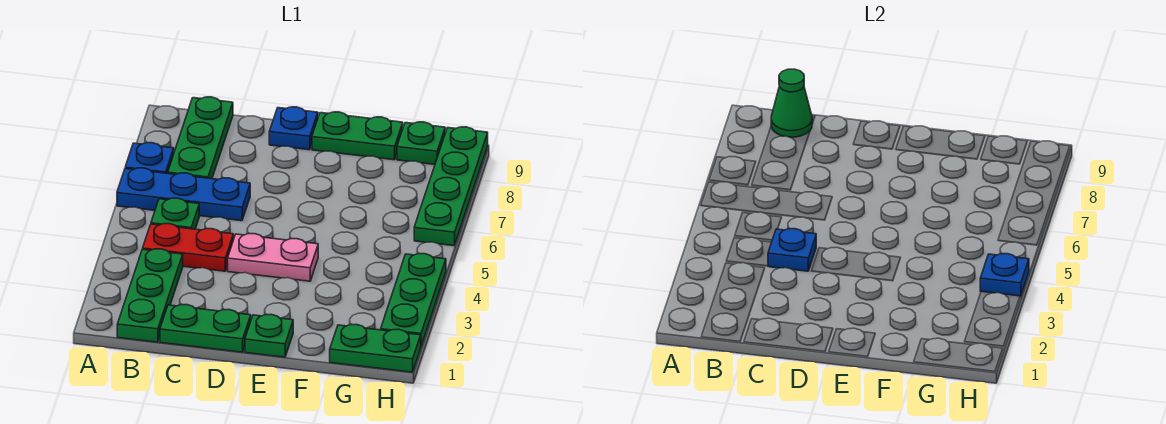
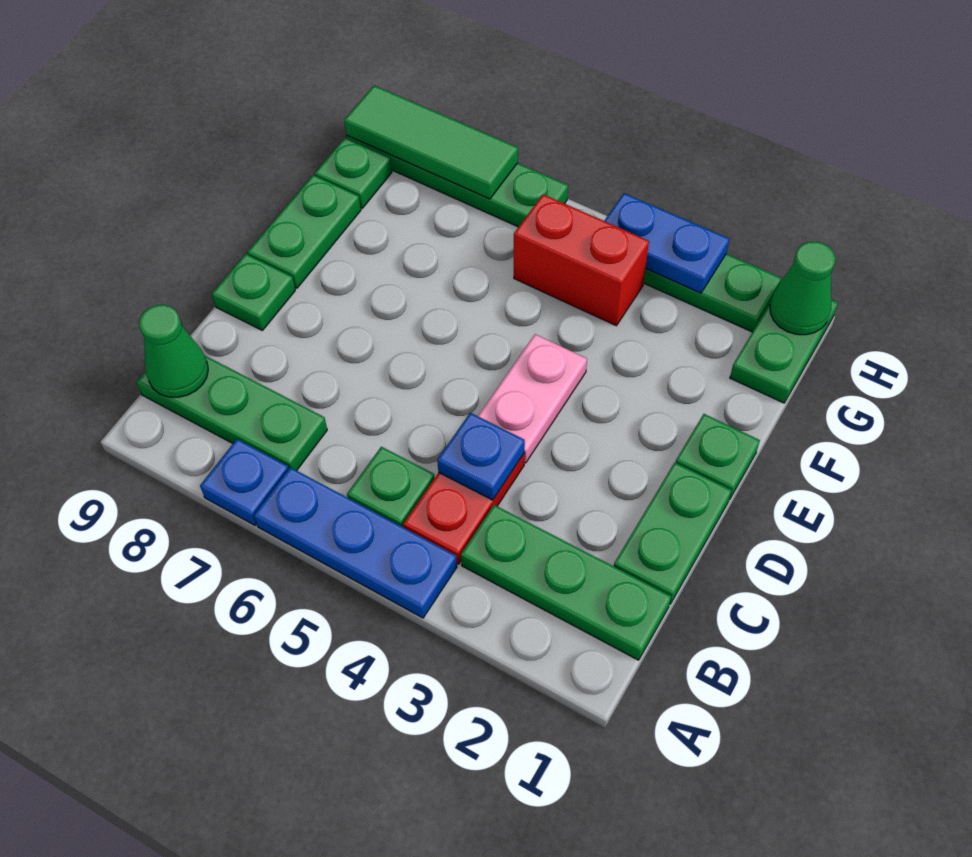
blue 1x3 plate [117,168,250,221] -> blue 1x3 plate turned to [254,467,457,618]
blue 1x1 plate [269,107,318,150] -> green 1x1 plate [212,254,295,330]
none -> red 1x2 brick [514,194,649,326]
none -> green 1x1 cone [770,242,835,335]
blue 1x1 plate [980,254,1029,296] -> blue 1x2 plate [604,193,729,293]
none -> green 1x3 tile [344,85,518,199]

